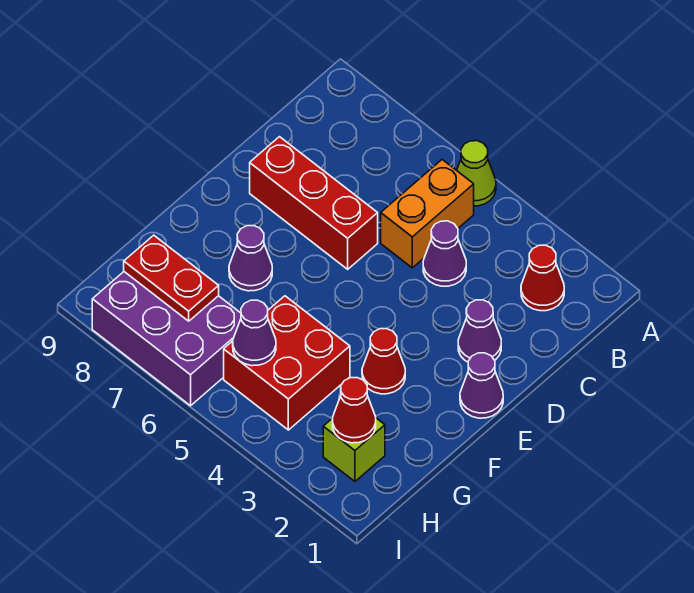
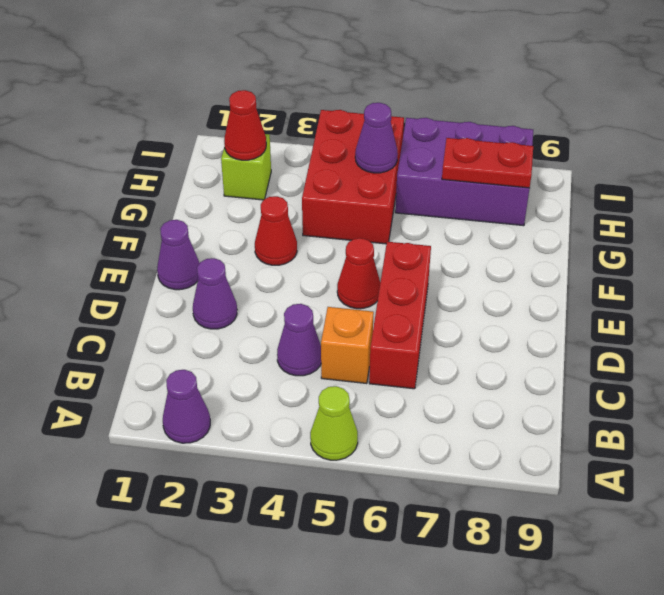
red 1x1 cone [521,245,564,311] -> red 1x1 cone moved to [337,238,380,309]
orange 1x2 brick [381,160,474,268] -> orange 1x1 brick [321,307,374,384]
red 1x3 brick [250,137,378,269] -> red 1x3 brick turned to [369,242,431,389]
purple 1x1 cone [229,226,272,291] -> purple 1x1 cone moved to [163,370,210,443]
red 2x2 brick [224,296,350,430] -> red 2x3 brick [302,110,404,244]

